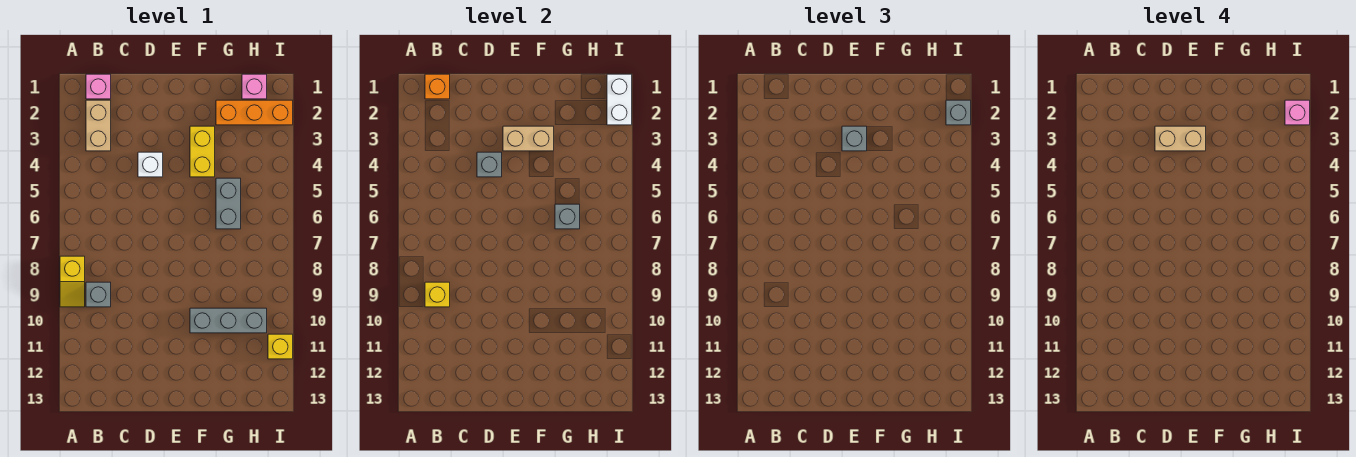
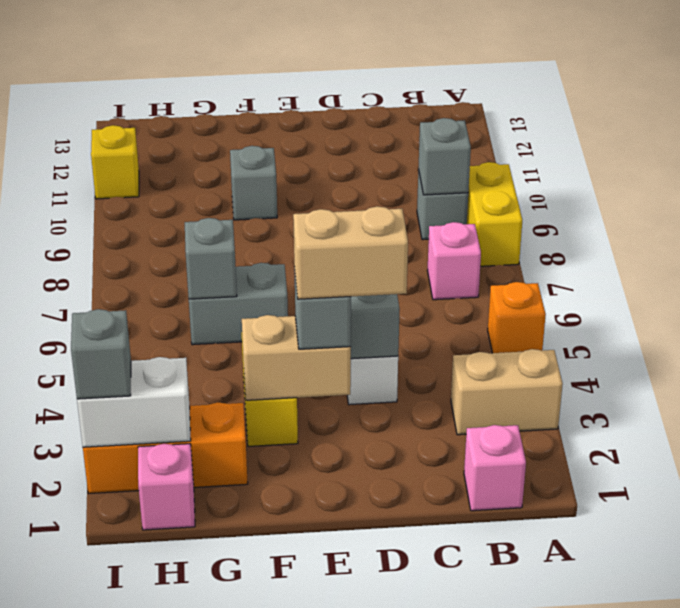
yellow 1x2 slope [60,256,85,307] -> yellow 1x2 brick [467,162,522,266]
orange 1x1 brick [425,74,450,99] -> orange 1x1 brick moved to [488,282,546,353]
tan 1x2 brick [86,100,111,151] -> tan 1x2 brick turned to [451,349,563,435]
yellow 1x1 brick [425,282,450,307] -> grey 1x1 brick [419,118,471,195]
grey 1x3 brick [190,308,267,333] -> grey 1x1 brick [230,146,277,220]
grey 1x2 brick [216,178,241,229] -> grey 1x2 brick turned to [189,263,288,345]
white 1x2 brick [607,74,632,125] -> white 1x2 brick turned to [77,357,191,447]
pink 1x1 brick [1285,100,1310,125] -> pink 1x1 brick moved to [428,222,481,300]

